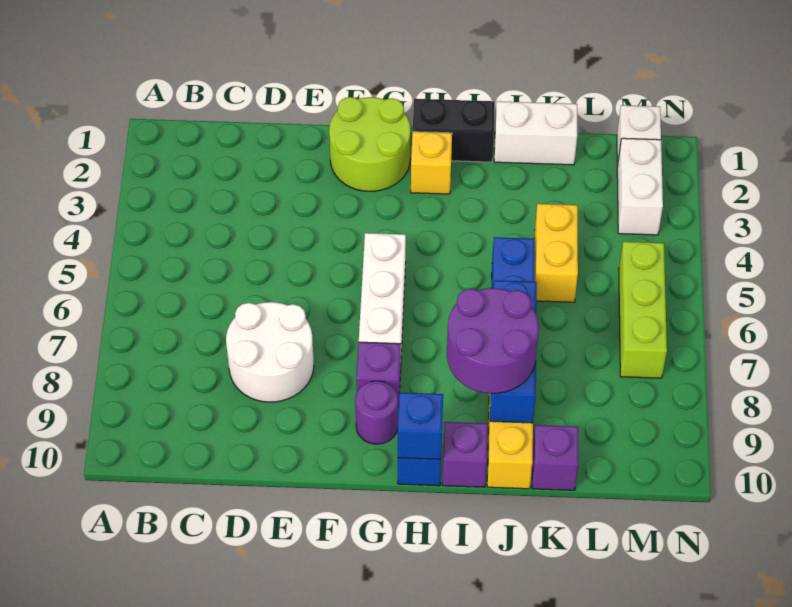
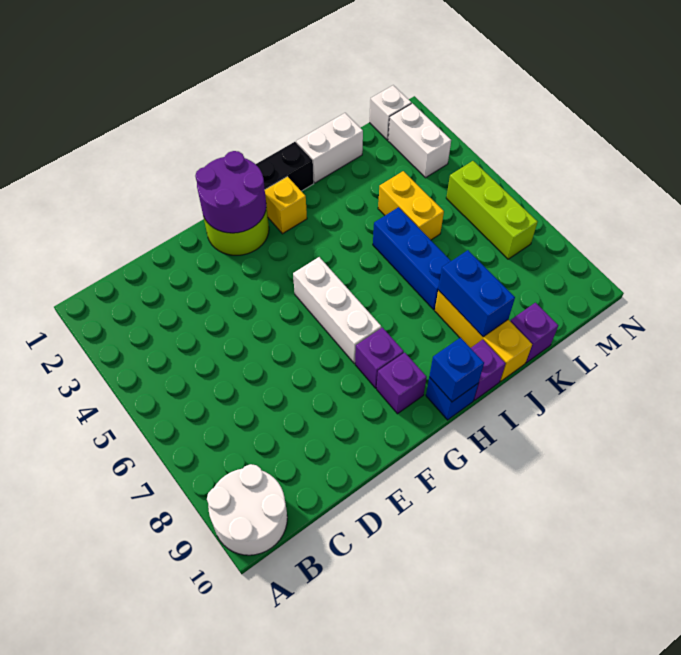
white 2x2 round brick [226,302,314,402] -> white 2x2 round brick moved to [207,464,287,555]
purple 1x1 round brick [355,381,398,444] -> purple 1x1 brick [377,353,427,414]
purple 2x2 round brick [447,288,539,394] -> purple 2x2 round brick moved to [195,151,266,233]
blue 1x3 brick [490,280,537,423] -> blue 1x2 brick [438,250,515,337]

